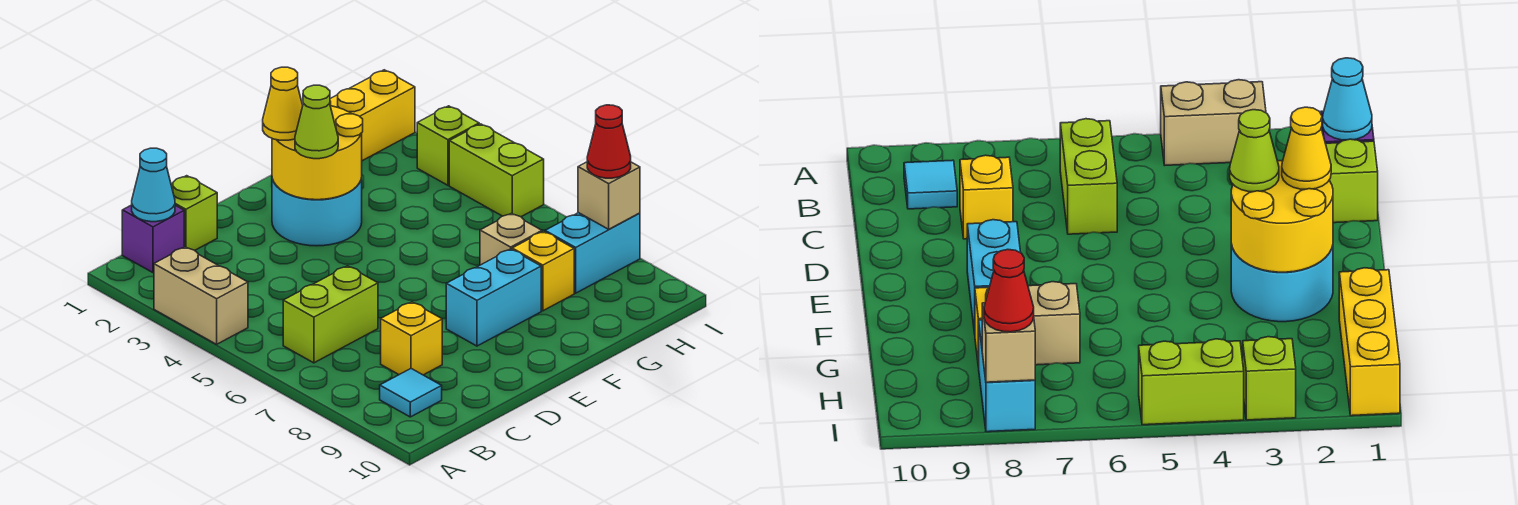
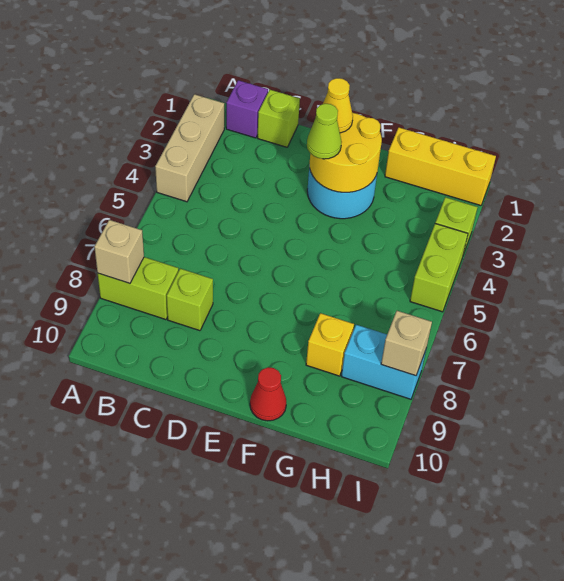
tan 1x2 brick [154,247,248,344] -> tan 1x3 brick [155,94,224,202]
cyan 1x1 cone [132,148,175,222] -> none
lime 1x2 brick [283,266,378,363] -> lime 1x2 brick moved to [98,257,179,320]
cyan 1x1 tile [380,369,442,417] -> none
yellow 1x1 brick [381,302,442,375] -> lime 1x1 brick [167,269,213,331]
cyan 1x2 brick [446,249,541,346] -> none
tan 1x1 brick [480,213,542,265] -> tan 1x1 brick moved to [94,220,144,283]
red 1x1 cone [587,105,631,178] -> red 1x1 cone moved to [250,367,286,421]

